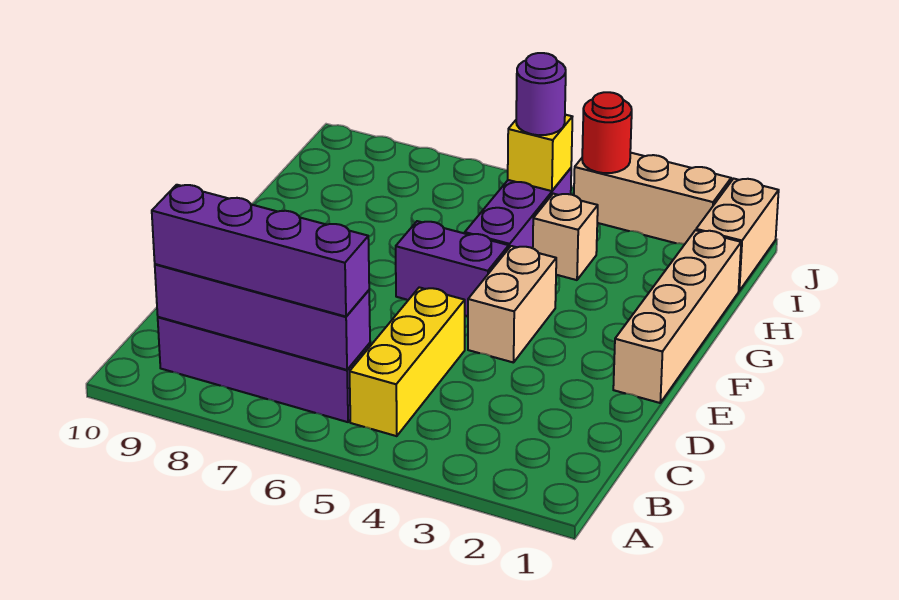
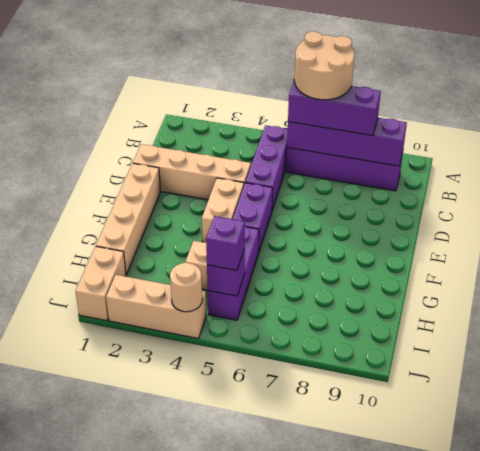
none -> tan 2x2 round brick [294,31,354,100]
yellow 1x3 brick [350,287,465,436] -> purple 1x3 brick [246,125,288,210]
purple 1x4 brick [152,185,369,317] -> purple 1x3 brick [288,80,381,135]
none -> tan 1x4 brick [133,144,251,200]
purple 1x2 brick [396,221,509,316] -> purple 1x2 brick turned to [233,183,273,251]
yellow 1x1 brick [508,115,572,191] -> purple 1x1 brick [207,249,245,296]
purple 1x1 round brick [516,53,566,135] -> purple 1x1 brick [206,216,245,270]
red 1x1 round brick [582,92,632,173] -> tan 1x1 round brick [170,263,202,312]

